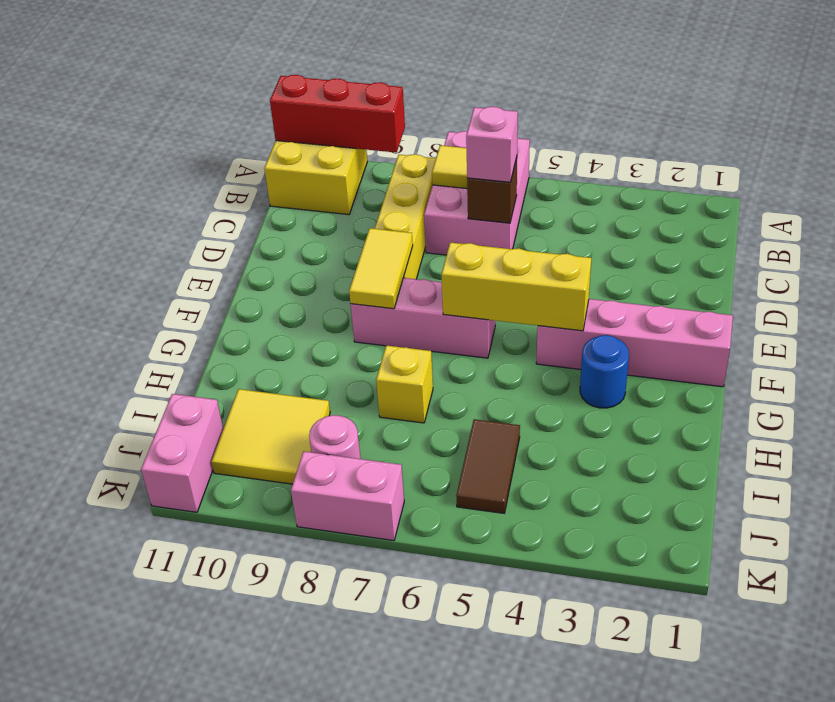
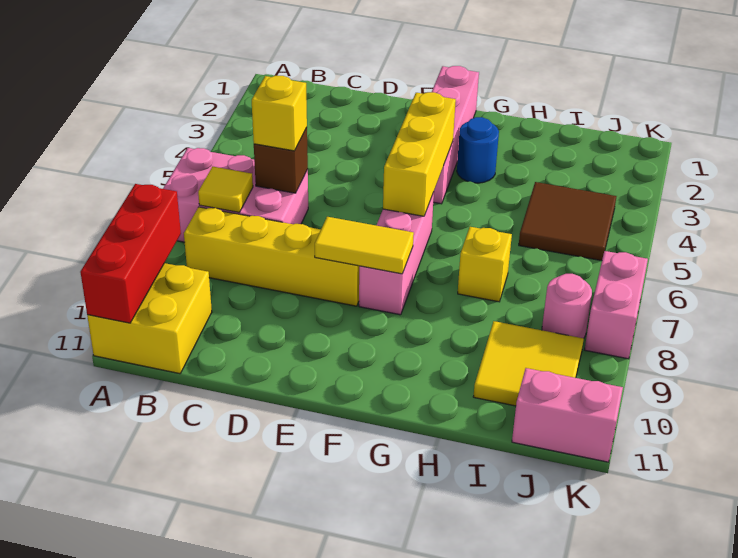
pink 1x1 brick [466,107,518,182] -> yellow 1x1 brick [252,76,307,151]
brown 1x2 tile [456,419,520,513] -> brown 2x2 tile [519,182,616,261]

